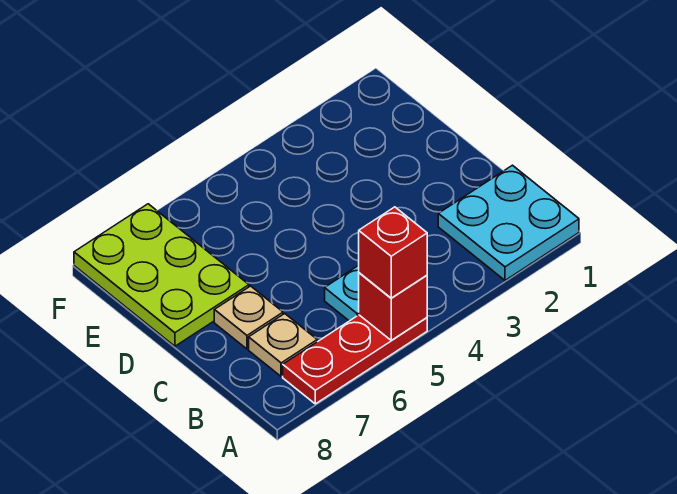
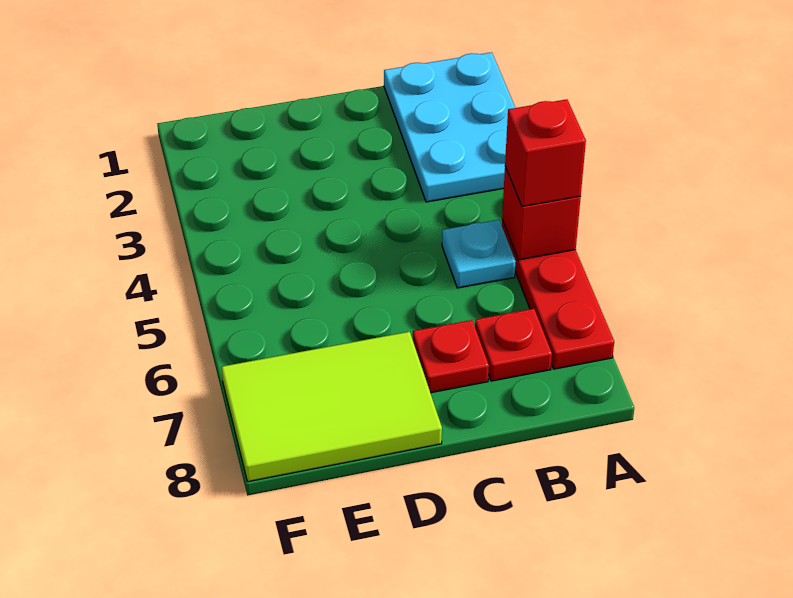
cyan 2x2 plate [438,165,579,280] -> cyan 2x3 plate [384,52,515,202]
tan 1x1 plate [249,314,317,377] -> red 1x1 plate [475,309,552,381]
tan 1x1 plate [214,286,283,349] -> red 1x1 plate [413,320,489,393]
lime 2x3 plate [74,204,249,346] -> lime 2x3 tile [221,332,442,482]

